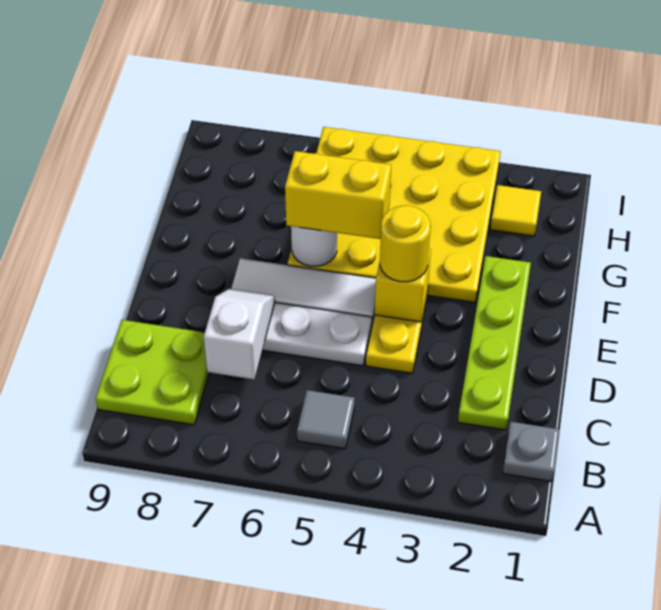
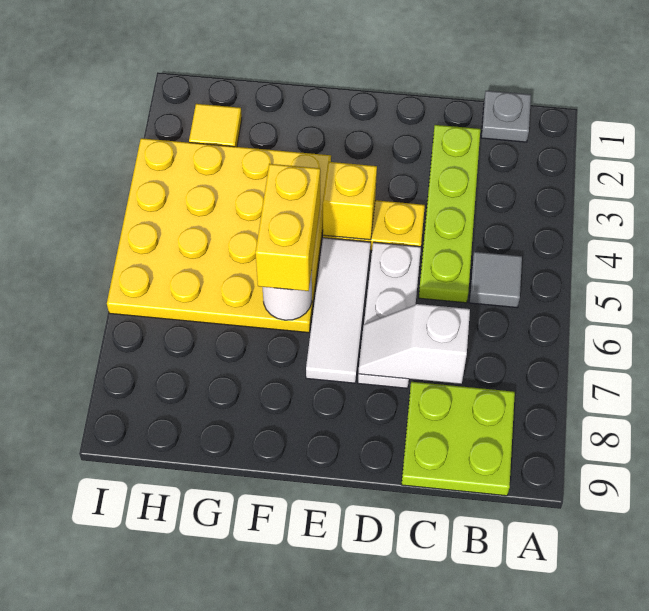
lime 1x4 plate [458,256,531,430] -> lime 1x4 plate turned to [419,125,480,303]
yellow 1x1 round brick [380,205,430,282] -> none

